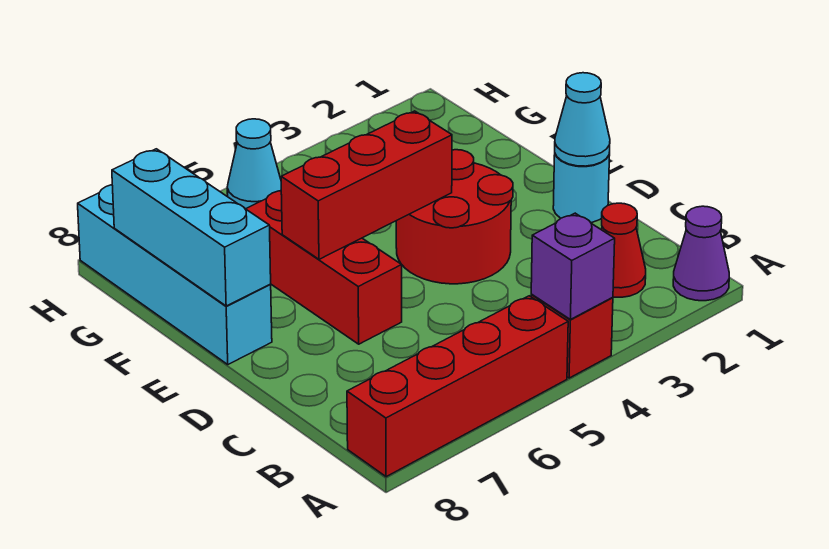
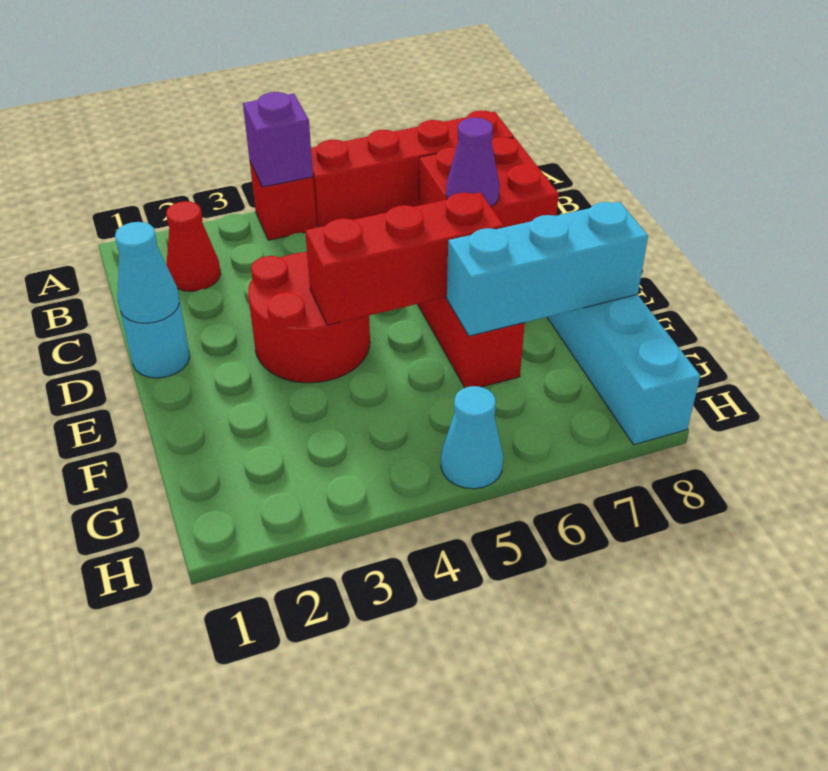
purple 1x1 cone [673,206,729,301] -> purple 1x1 cone moved to [446,118,500,206]
none -> red 2x2 brick [419,137,559,227]
cyan 1x3 brick [112,149,271,306] -> cyan 1x3 brick turned to [447,202,648,336]

